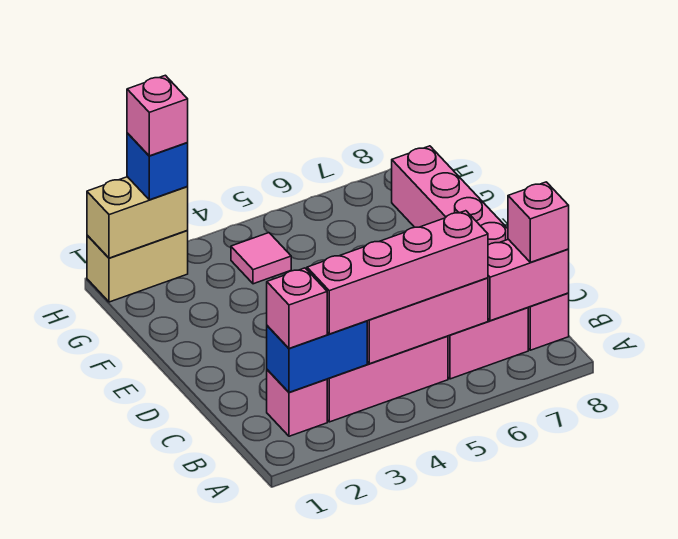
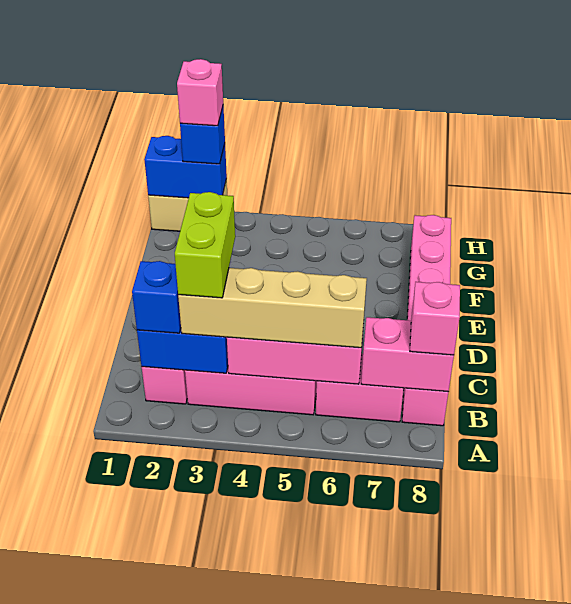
pink 1x1 brick [267,268,327,348] -> blue 1x1 brick [132,261,181,333]
pink 1x4 brick [307,211,488,334] -> tan 1x4 brick [178,268,367,348]
none -> lime 1x2 brick [175,192,235,298]
pink 1x1 tile [231,233,291,284] -> none
tan 1x2 brick [87,177,188,258] -> blue 1x2 brick [144,136,227,198]

